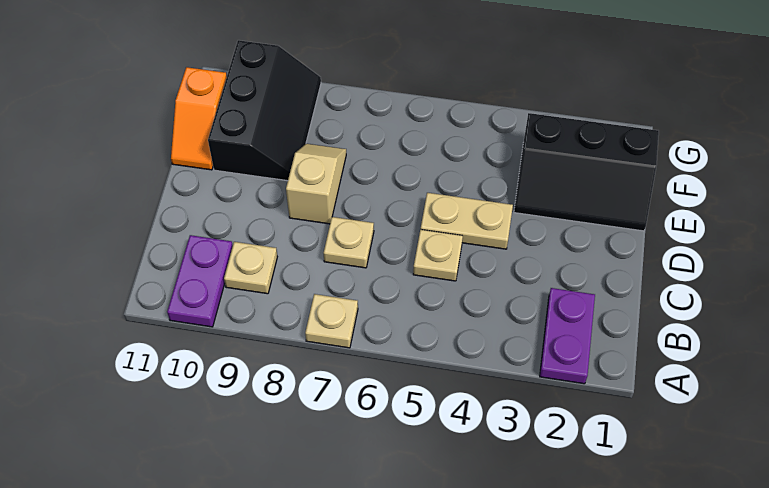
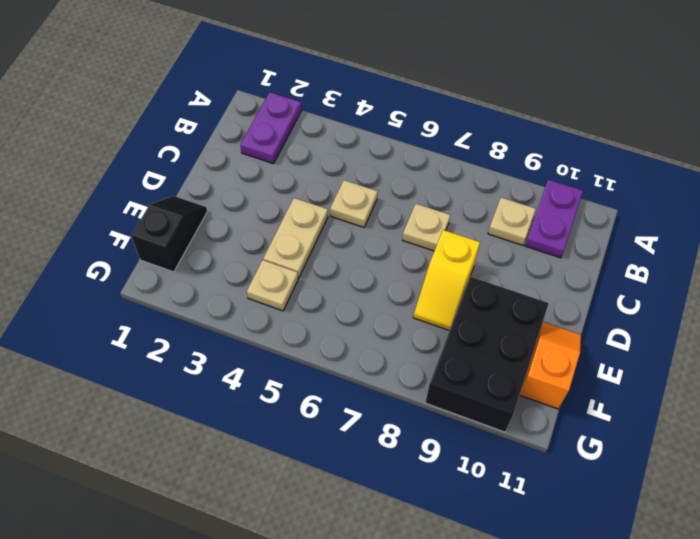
tan 1x1 plate [305,294,358,348] -> tan 1x1 plate moved to [247,260,298,311]
tan 1x2 plate [421,193,513,249] -> tan 1x2 plate turned to [263,198,328,278]
tan 1x2 slope [286,144,346,224] -> yellow 1x2 slope [413,230,480,330]
black 2x3 slope [514,113,659,231] -> black 1x2 slope [131,196,207,272]
black 2x3 slope [208,40,321,181] -> black 2x3 brick [425,277,549,432]

